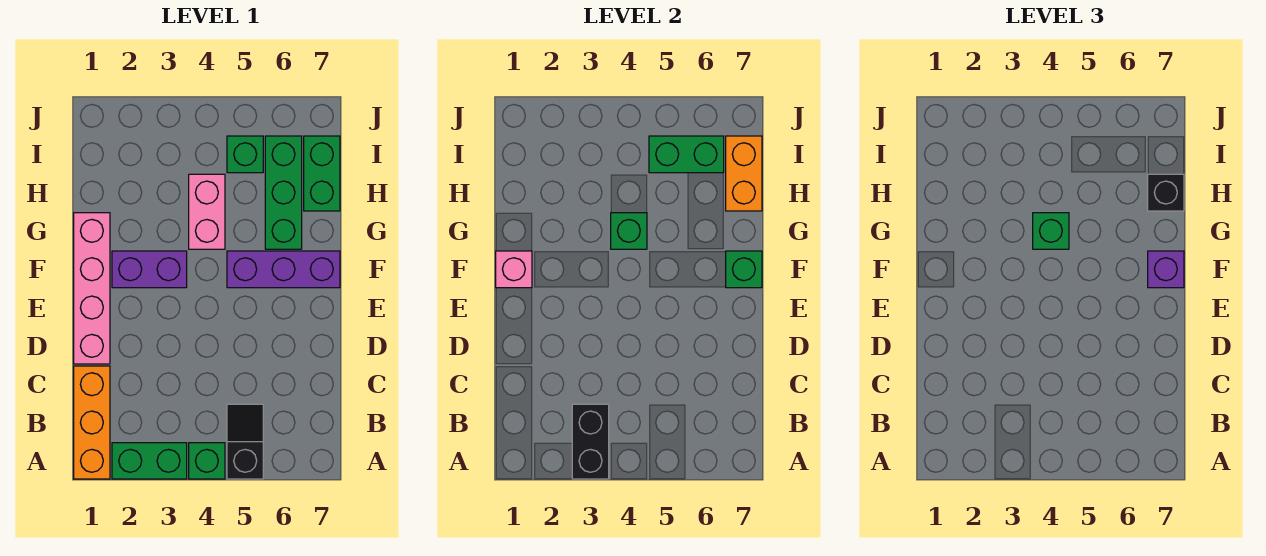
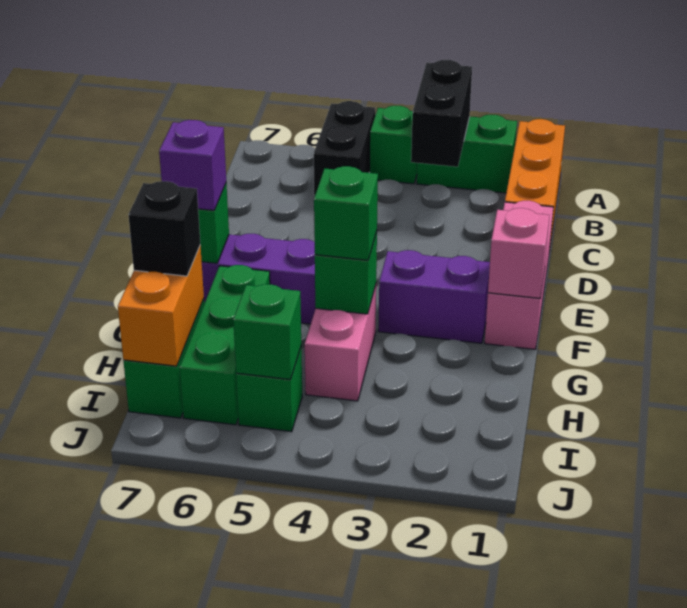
black 1x2 slope [227,404,263,479] -> black 1x2 brick [314,101,375,197]
pink 1x4 brick [74,213,110,364] -> pink 1x3 brick [485,201,553,349]
green 1x2 brick [649,136,724,173] -> green 1x1 brick [233,284,301,380]

